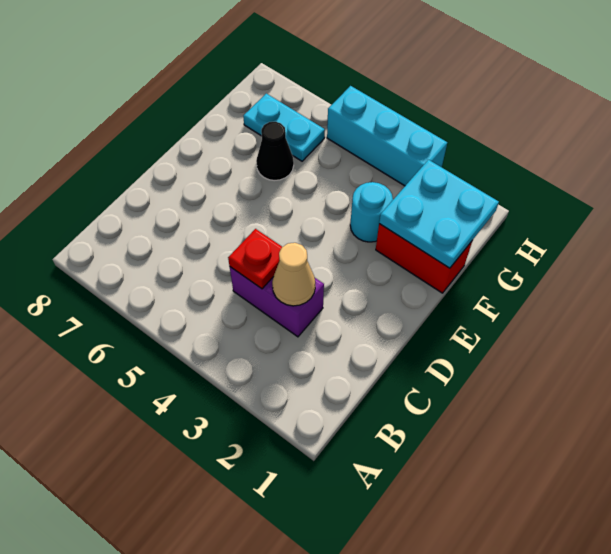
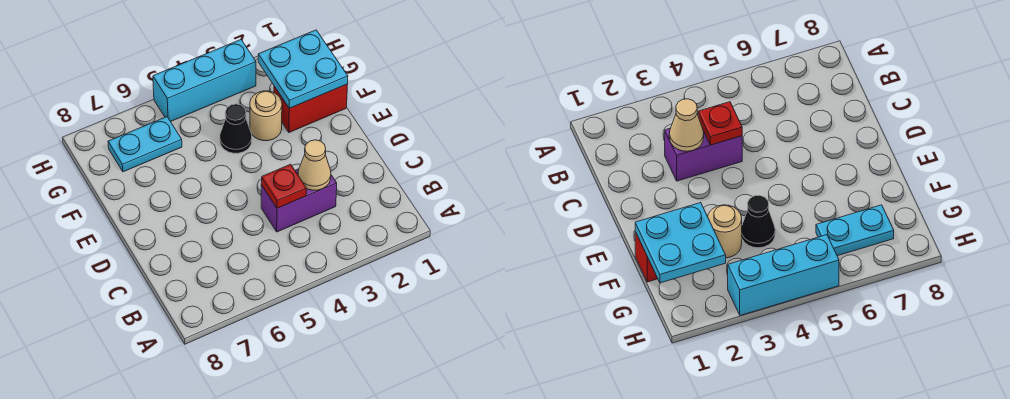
cyan 1x1 round brick [350,182,393,242] -> tan 1x1 round brick [250,91,282,141]
black 1x1 cone [256,122,294,181] -> black 1x1 cone moved to [220,104,252,153]

